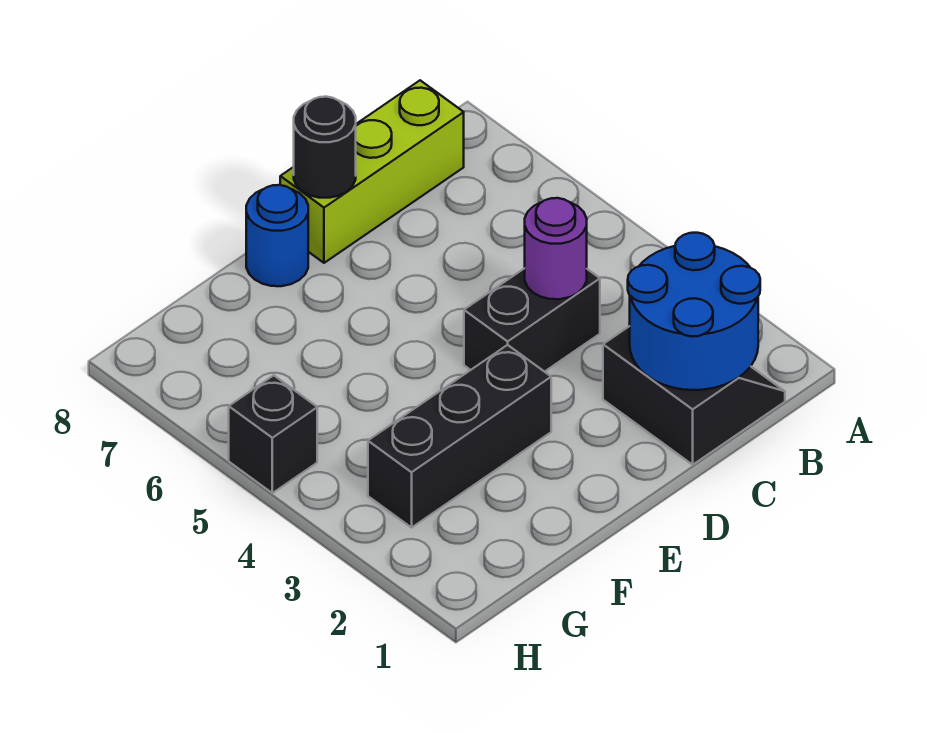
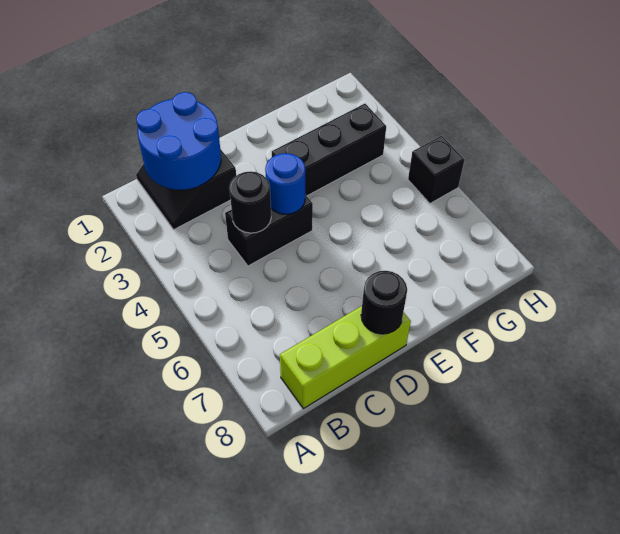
purple 1x1 round brick [525,198,587,299] -> black 1x1 round brick [229,171,271,233]
blue 1x1 round brick [246,185,308,286] -> blue 1x1 round brick moved to [265,153,305,214]

